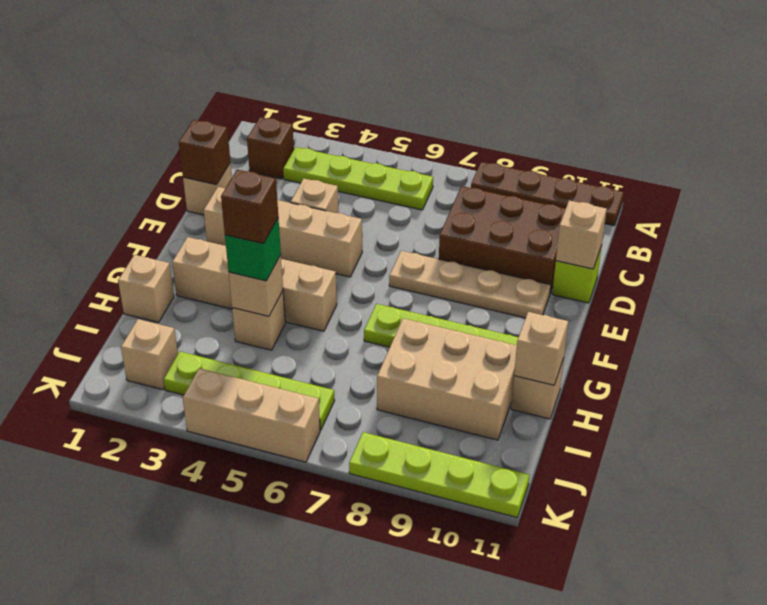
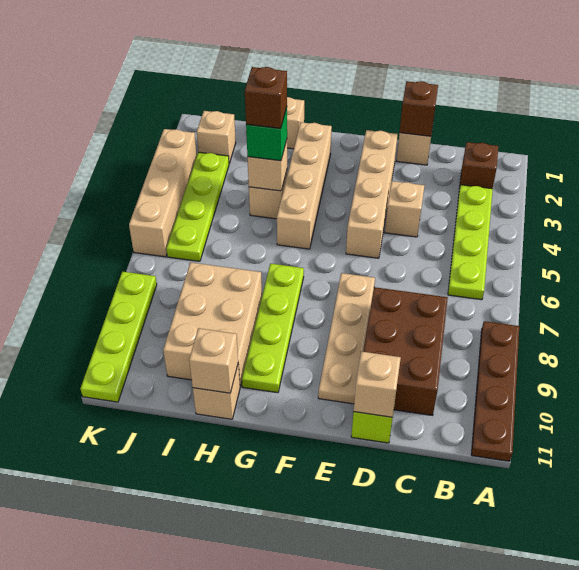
tan 1x3 brick [183,368,320,462] -> tan 1x4 brick [129,129,197,257]

